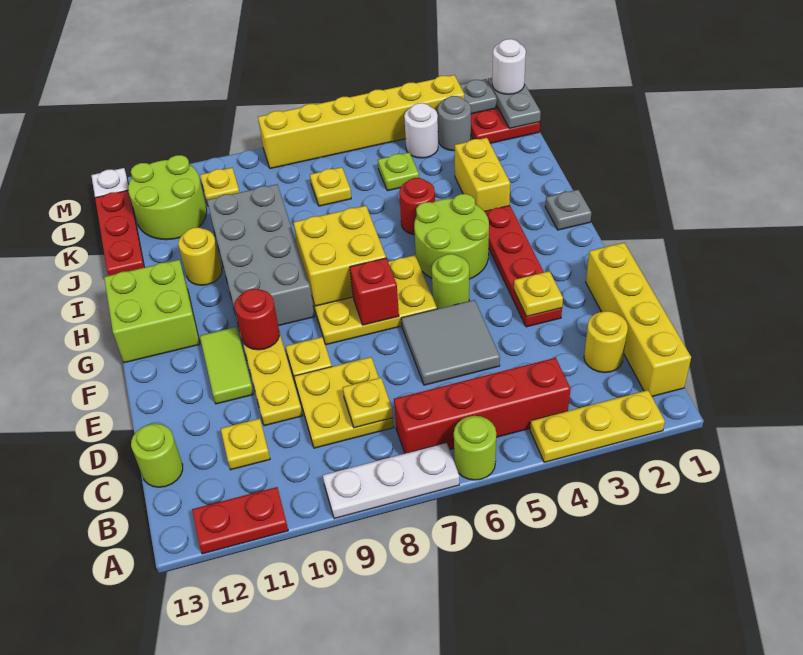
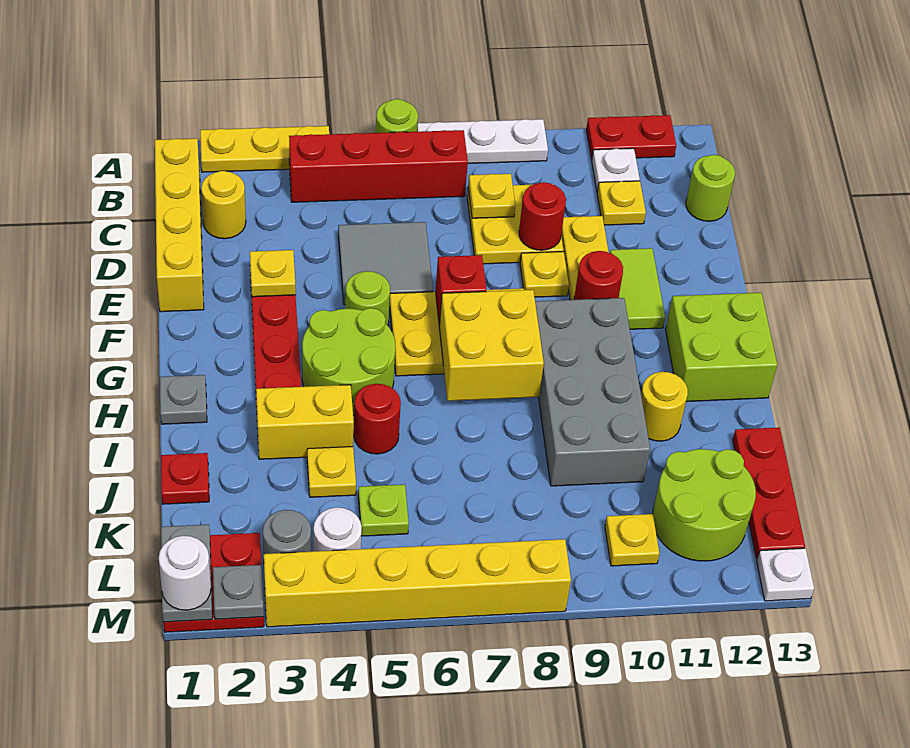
none -> white 1x1 plate [592,148,640,191]
none -> red 1x1 round brick [519,182,566,250]
yellow 1x2 brick [455,138,510,211] -> yellow 1x2 brick turned to [256,385,354,459]
none -> red 1x1 plate [161,453,209,504]
yellow 1x1 plate [310,167,351,206] -> yellow 1x1 plate moved to [307,447,356,497]

